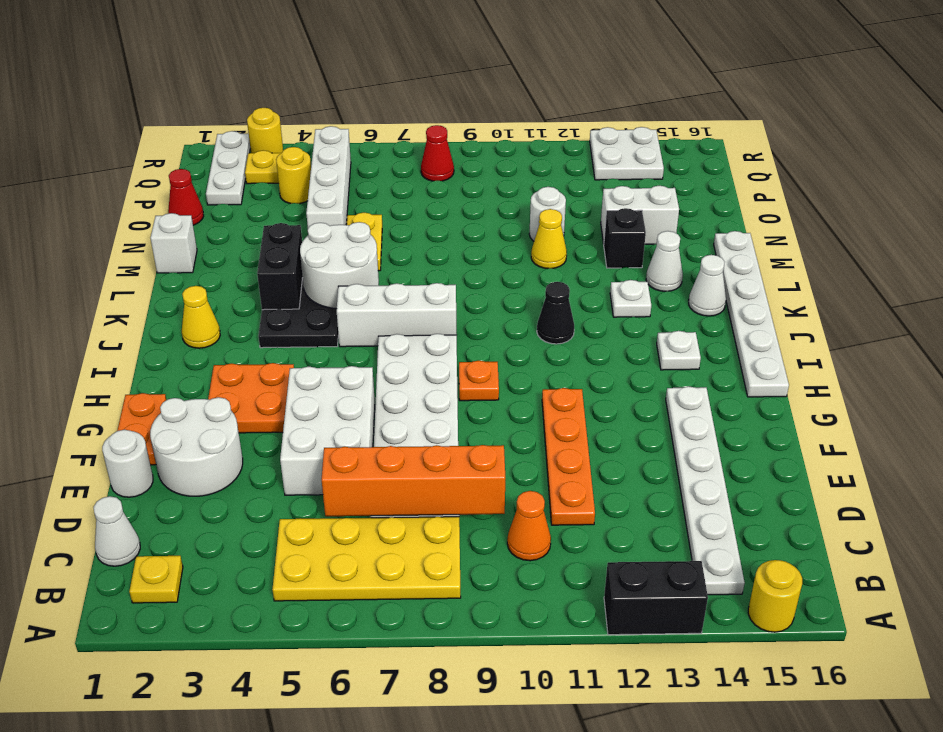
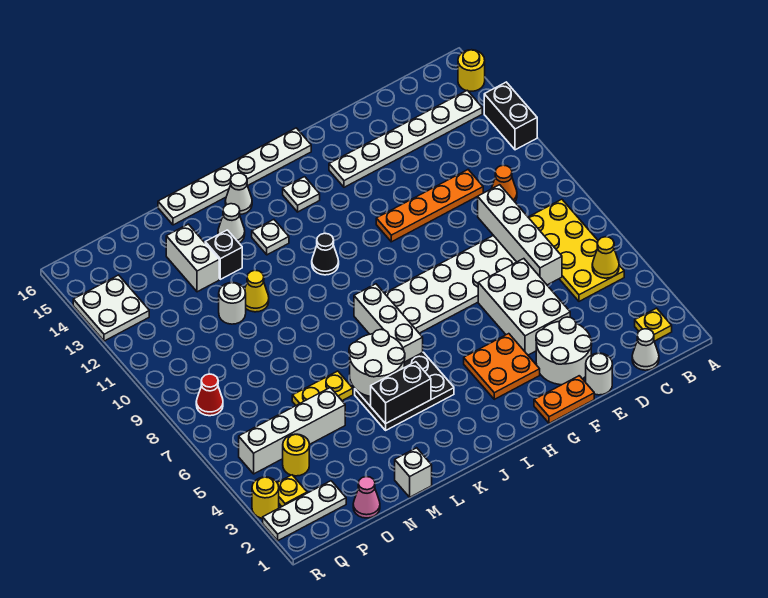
orange 1x4 brick [322,445,505,516] -> white 1x4 brick [478,185,562,285]
white 2x3 brick [280,366,375,495] -> white 2x3 brick turned to [478,259,570,355]
orange 1x1 plate [459,361,499,401] -> none
yellow 1x1 cone [182,286,220,348] -> yellow 1x1 cone moved to [592,237,619,278]
red 1x1 cone [168,169,204,225] -> pink 1x1 cone [353,477,380,518]

